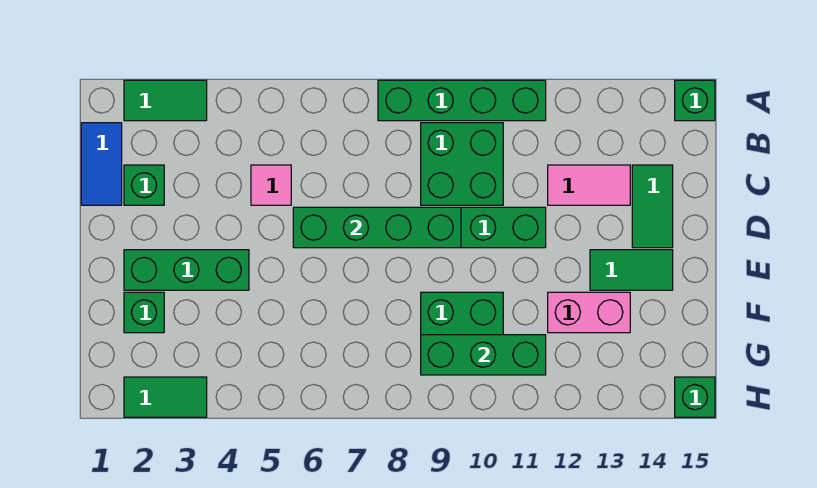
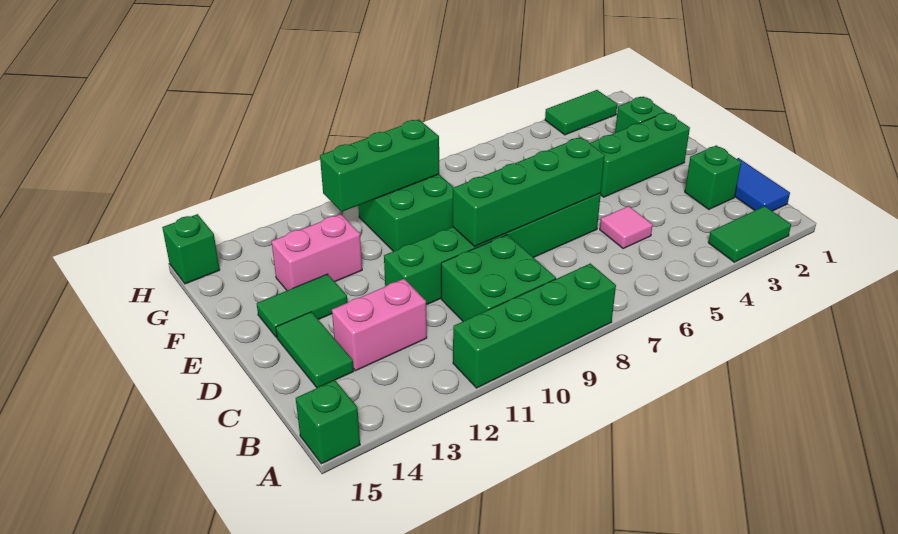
pink 1x2 tile [548,165,630,205] -> pink 1x2 brick [332,279,427,371]

